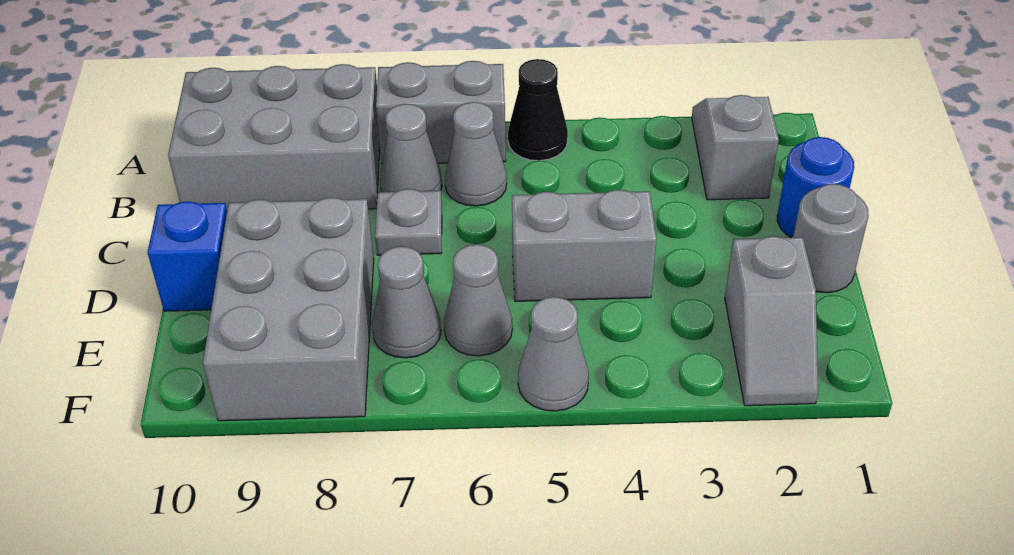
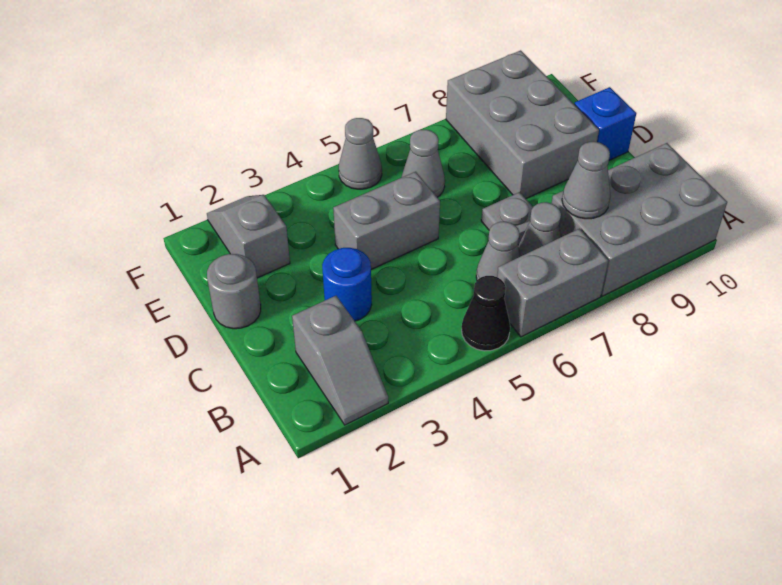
blue 1x1 round brick [777,137,854,238] -> blue 1x1 round brick moved to [322,248,372,321]
grey 1x1 cone [372,246,441,358] -> grey 1x1 cone moved to [562,142,610,219]

